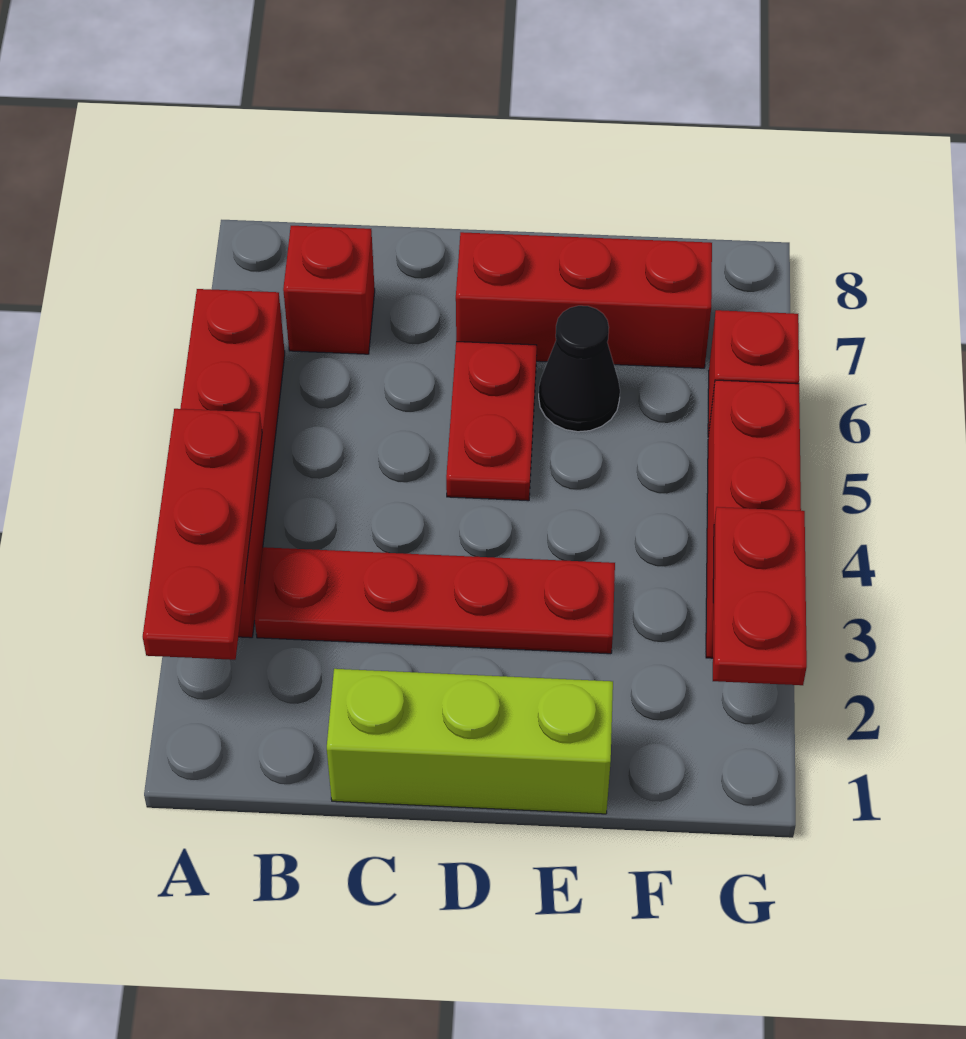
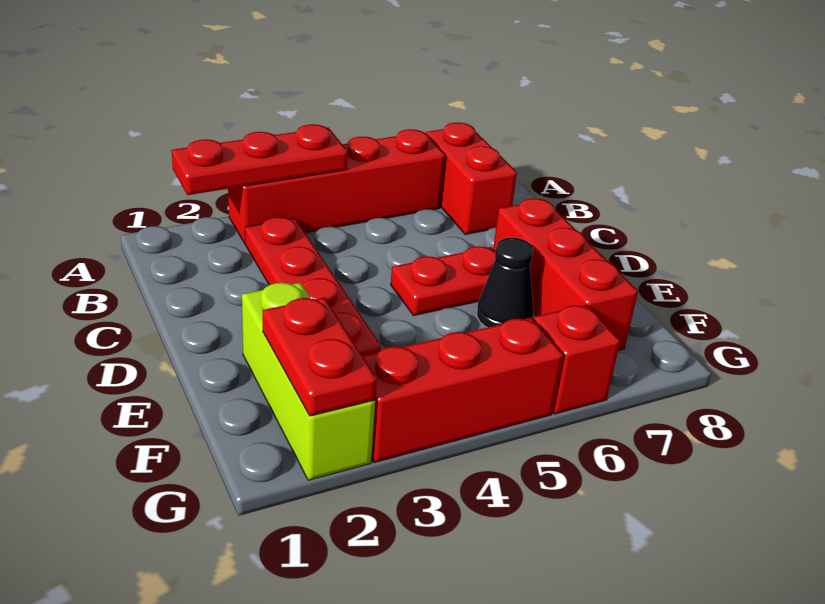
red 1x1 brick [283,226,375,354] -> red 1x2 brick [426,122,517,235]
lime 1x3 brick [327,669,613,814] -> lime 1x3 brick moved to [242,283,375,480]
red 1x2 plate [713,507,807,685] -> red 1x2 plate turned to [262,297,377,416]

